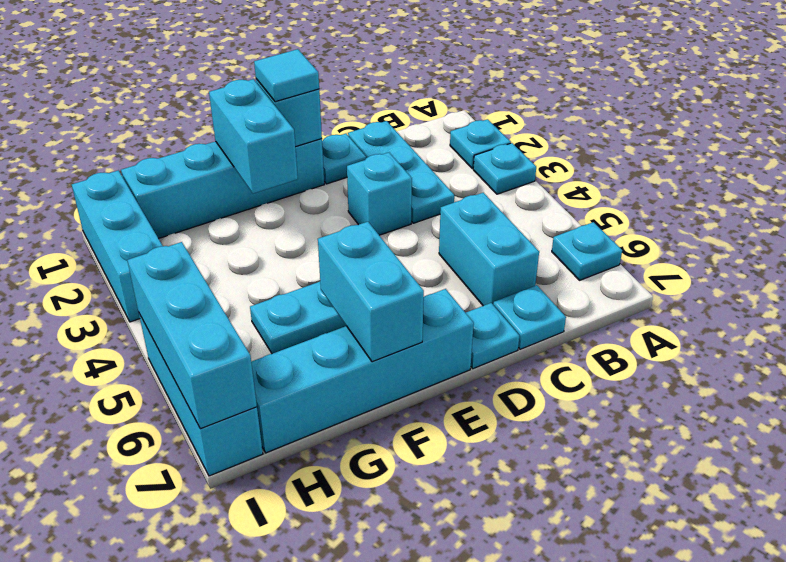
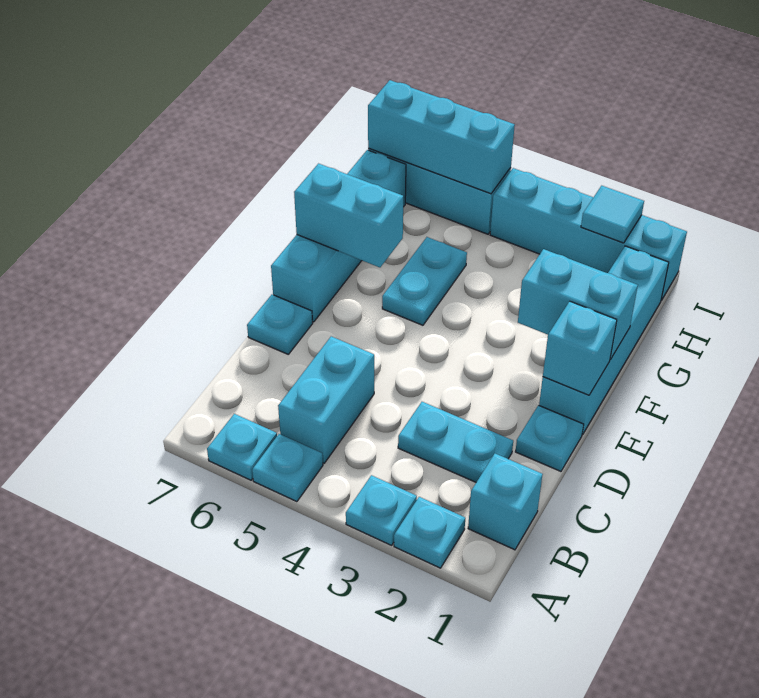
cyan 1x3 plate [348,121,454,223] -> cyan 1x2 plate [398,402,513,482]
cyan 1x2 brick [439,193,539,306] -> cyan 1x2 brick turned to [278,336,374,463]
cyan 1x1 plate [493,285,566,349] -> cyan 1x1 plate moved to [252,434,323,502]
cyan 1x1 brick [347,153,412,235] -> cyan 1x1 brick moved to [468,454,543,550]
cyan 1x1 tile [254,49,319,102] -> cyan 1x1 tile moved to [581,186,644,243]
cyan 1x3 brick [72,170,162,322] -> cyan 1x4 brick [490,168,687,300]

